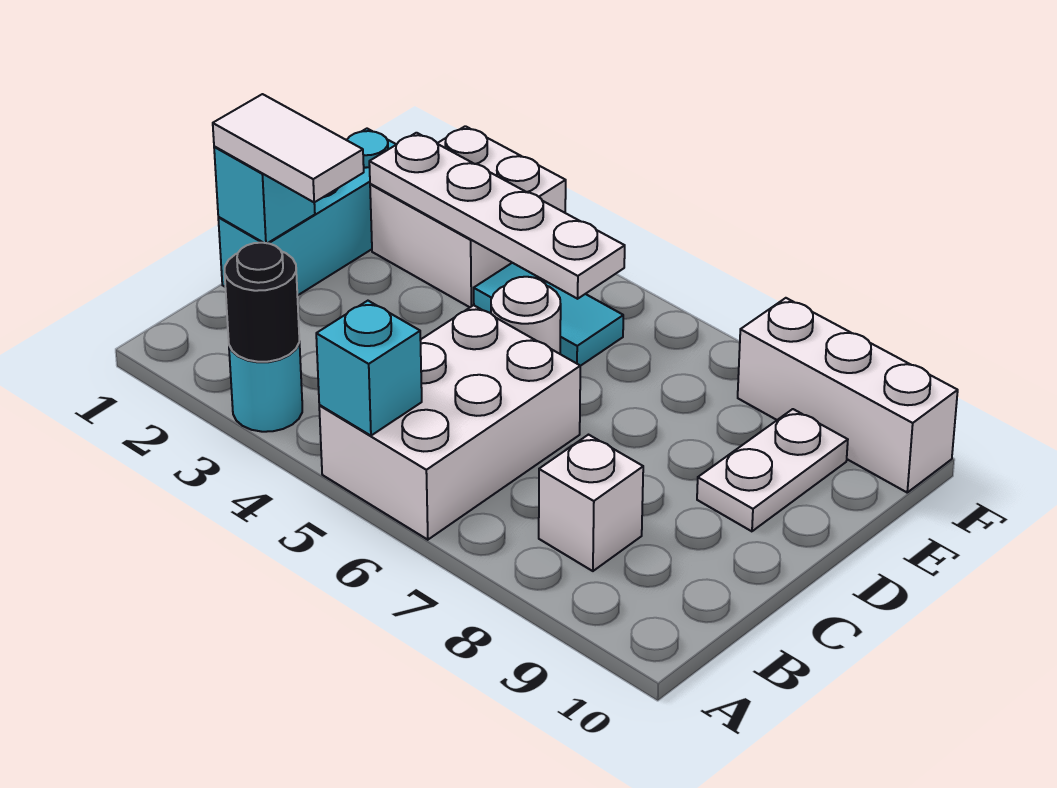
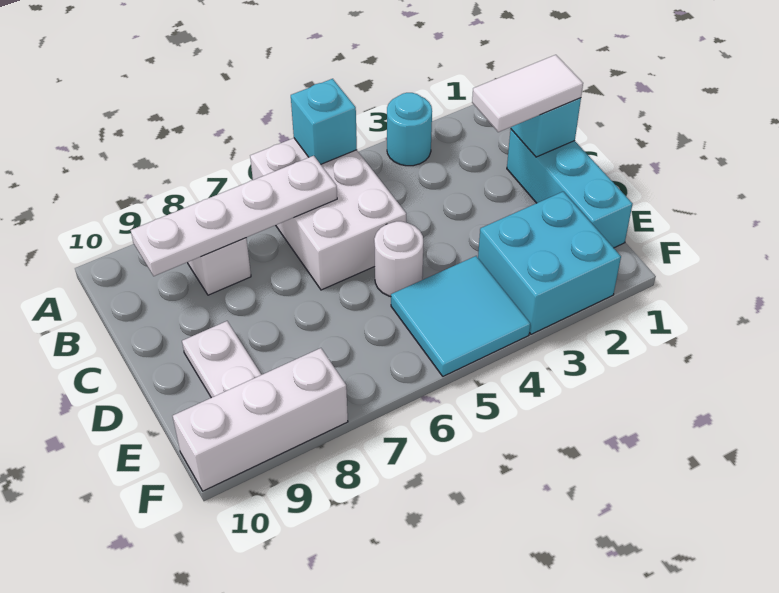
black 1x1 round brick [225,243,299,362] -> none
white 2x2 brick [370,126,566,307] -> cyan 2x2 brick [478,192,621,334]
white 1x4 plate [369,133,625,299] -> white 1x4 plate moved to [131,156,337,276]
cyan 1x2 tile [474,263,623,366] -> cyan 2x2 tile [391,256,530,376]

